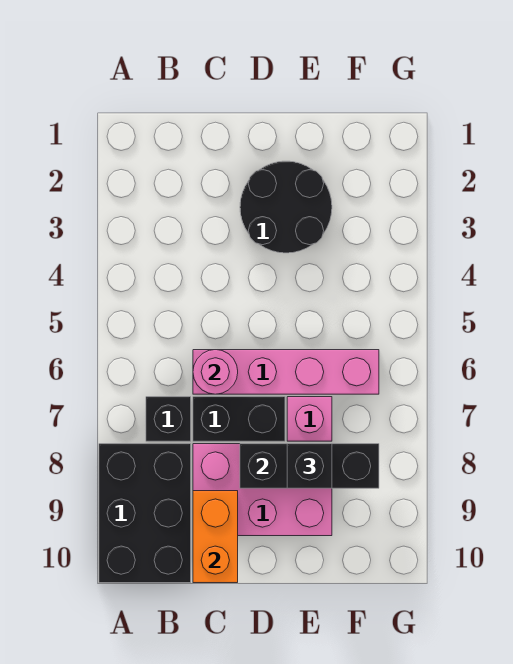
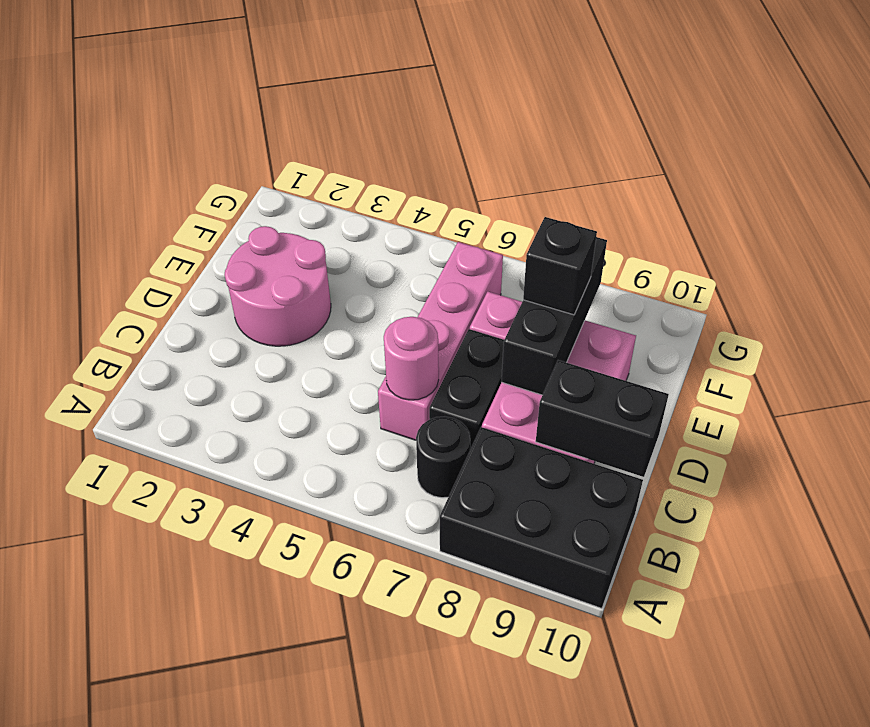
black 1x1 brick [146,397,191,441] -> black 1x1 round brick [416,417,470,498]
orange 1x2 brick [193,491,238,583] -> black 1x2 brick [536,360,669,477]
black 2x2 round brick [240,161,332,253] -> pink 2x2 round brick [224,226,331,346]

